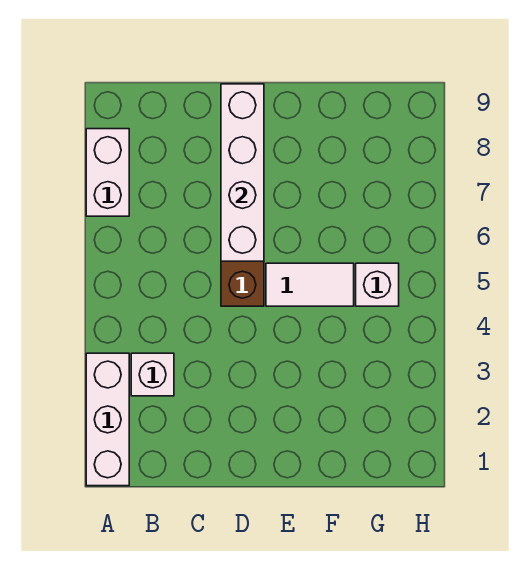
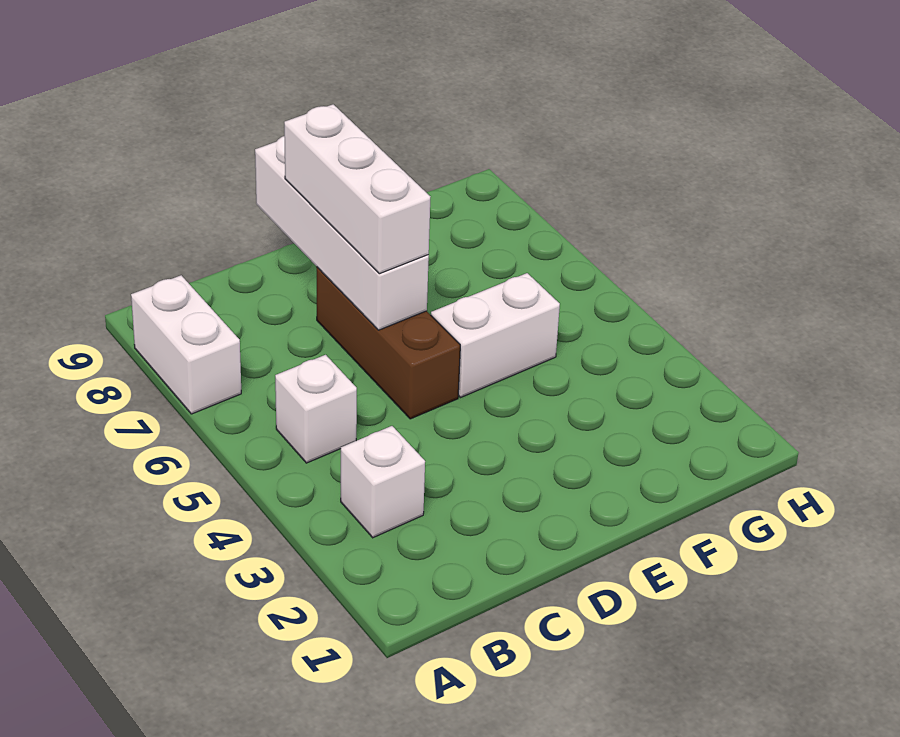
white 1x3 brick [86,353,129,486] -> white 1x3 brick moved to [284,104,430,274]
white 1x2 tile [266,263,354,306] -> white 1x2 brick [431,273,560,397]
white 1x1 brick [356,263,399,306] -> white 1x1 brick moved to [275,355,357,463]

